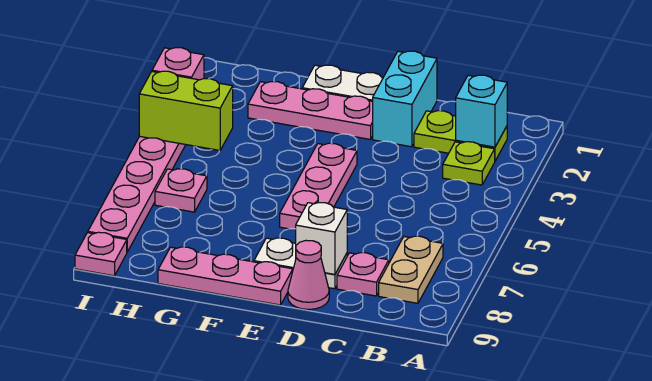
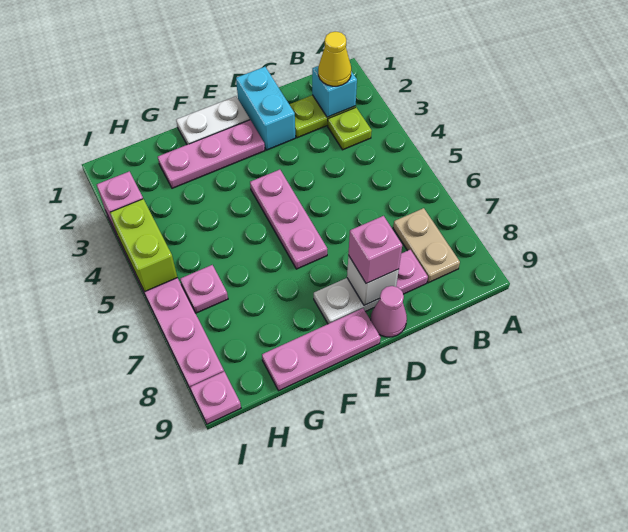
none -> yellow 1x1 cone [318,32,351,86]
none -> pink 1x1 brick [348,216,402,284]
lime 1x2 brick [139,71,233,151] -> lime 1x2 brick turned to [110,199,177,292]

